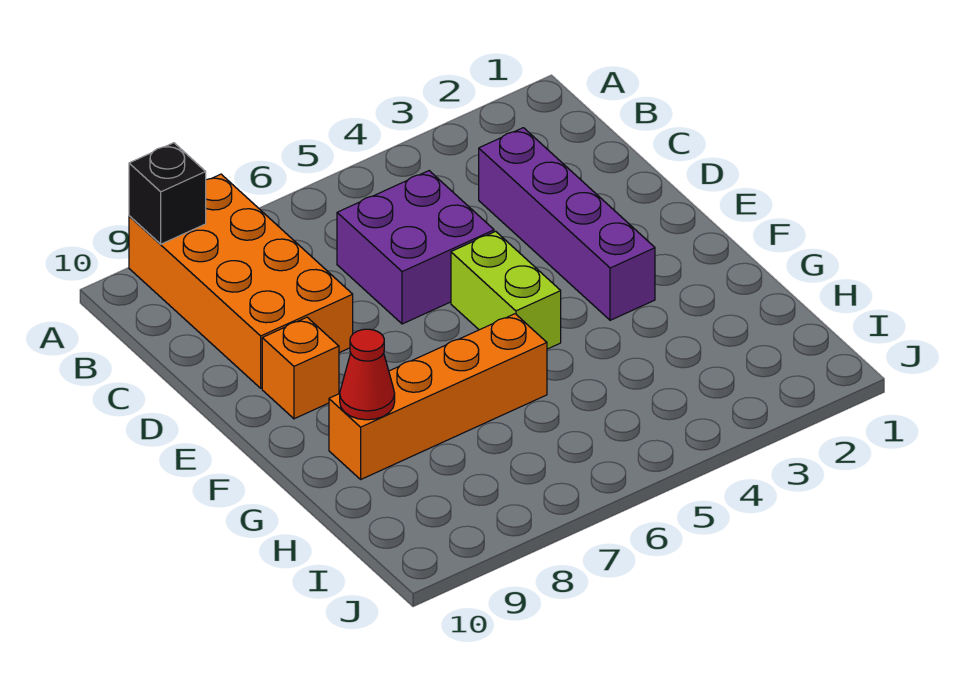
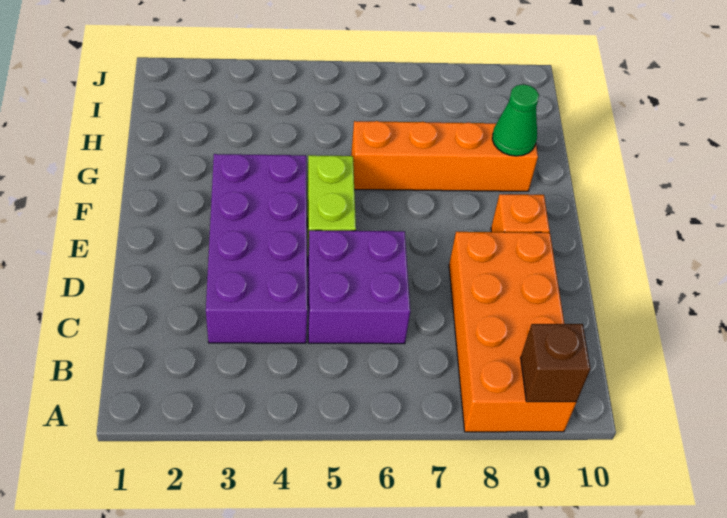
black 1x1 brick [129,143,206,244] -> brown 1x1 brick [521,324,590,402]
purple 1x4 brick [479,128,655,320] -> purple 2x4 brick [206,154,307,343]
red 1x1 cone [340,329,395,420] -> green 1x1 cone [492,84,539,156]

